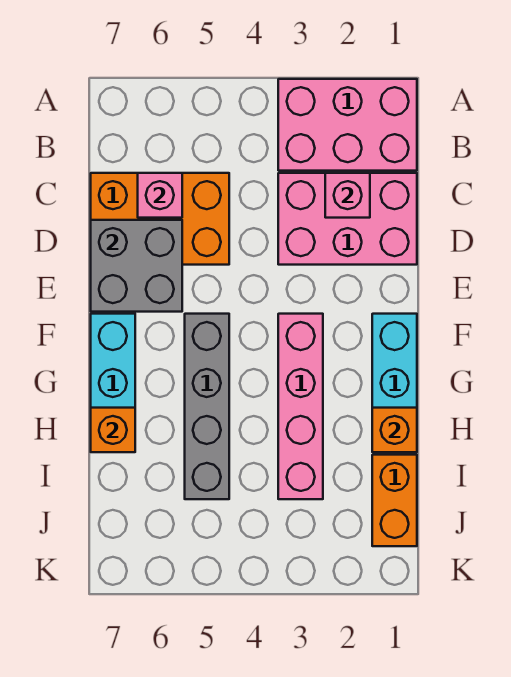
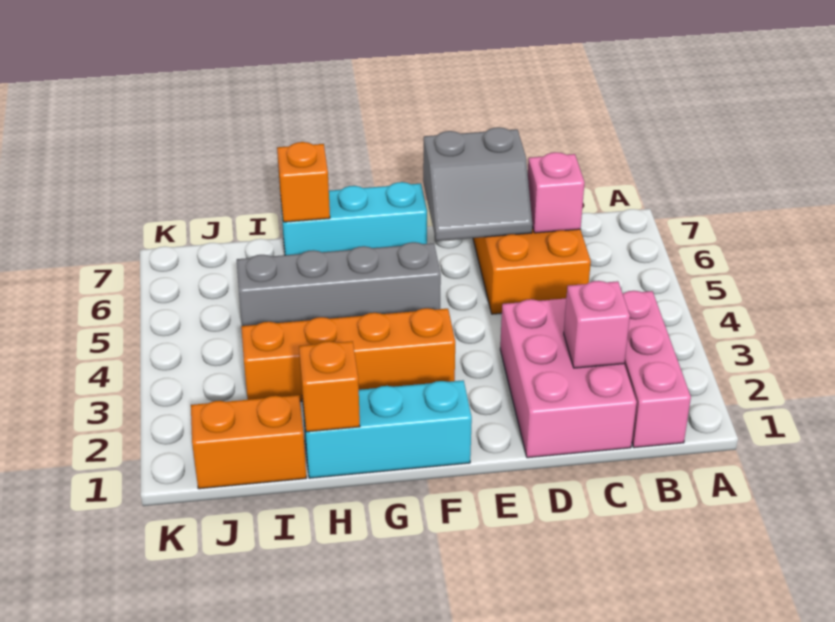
pink 2x3 brick [278,79,417,171] -> pink 1x3 brick [623,291,691,448]
grey 2x2 brick [91,220,182,312] -> grey 2x2 slope [423,127,532,241]
pink 1x4 brick [278,314,323,499] -> orange 1x4 brick [241,308,455,401]

